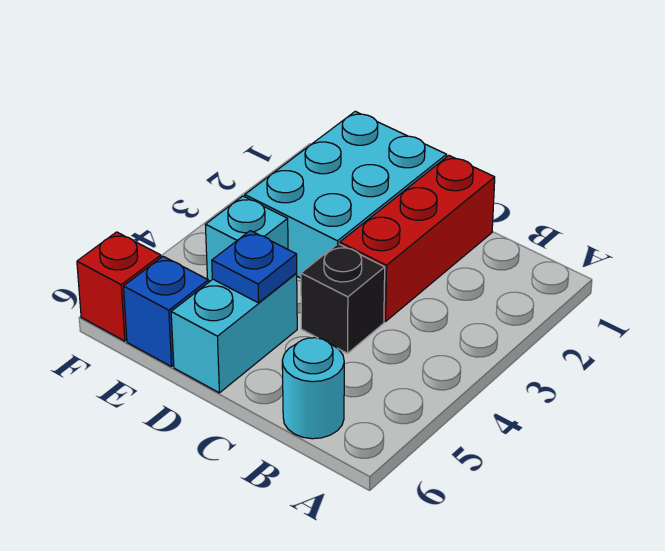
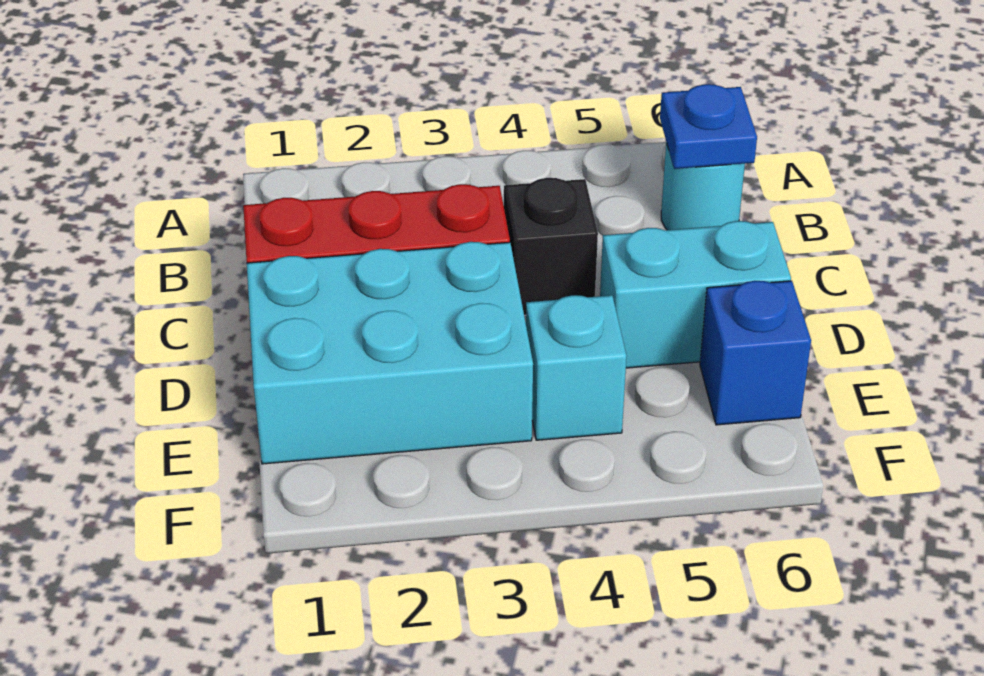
blue 1x1 plate [212,231,297,303] -> blue 1x1 plate moved to [660,84,757,169]
red 1x1 brick [77,232,161,341] -> none

